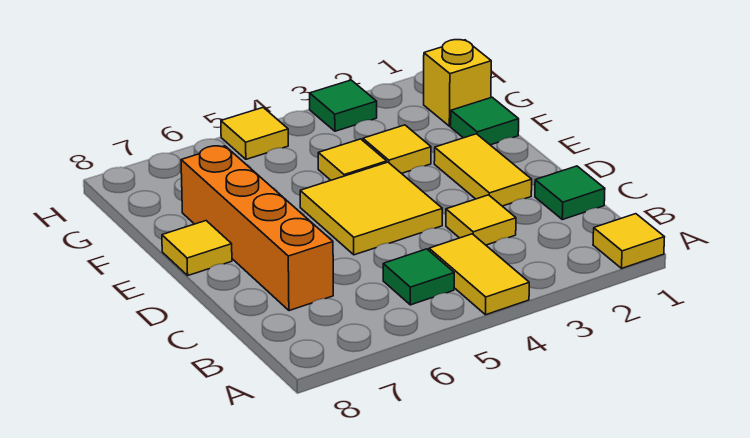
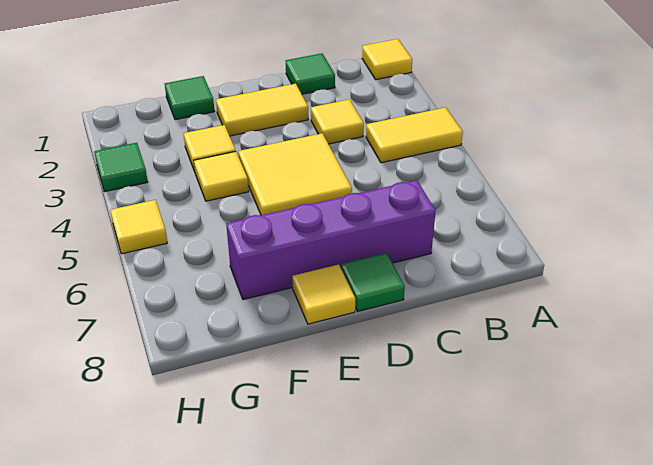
green 1x1 tile [383,249,454,305] -> green 1x1 tile moved to [341,253,405,311]
orange 1x4 brick [181,146,333,311] -> purple 1x4 brick [226,180,436,300]
yellow 1x1 brick [424,40,491,126] -> none

